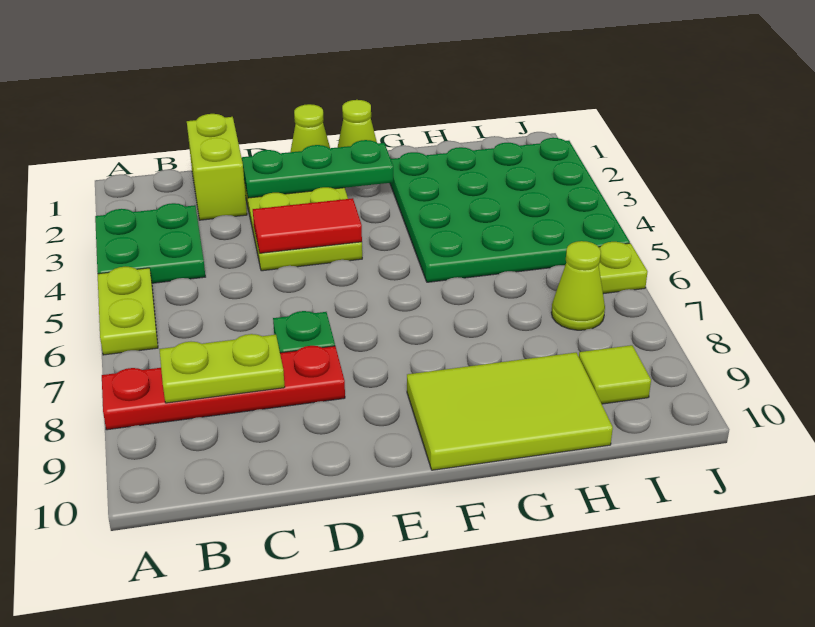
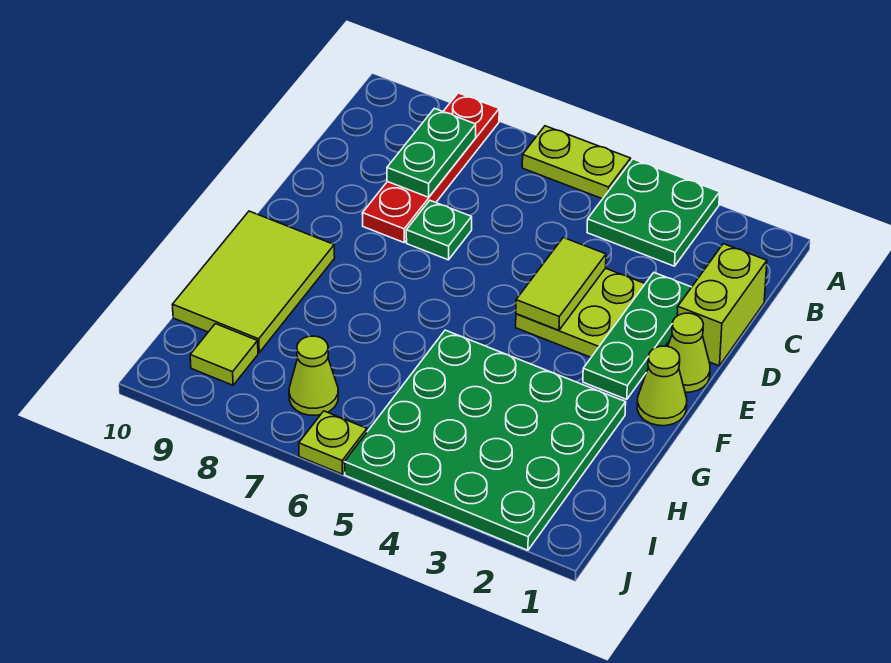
lime 1x2 plate [159,334,285,403] -> green 1x2 plate [387,108,476,197]
lime 1x2 brick [187,114,247,220] -> lime 1x2 brick turned to [677,244,767,366]
red 1x2 tile [253,198,362,253] -> lime 1x2 tile [516,238,606,330]

